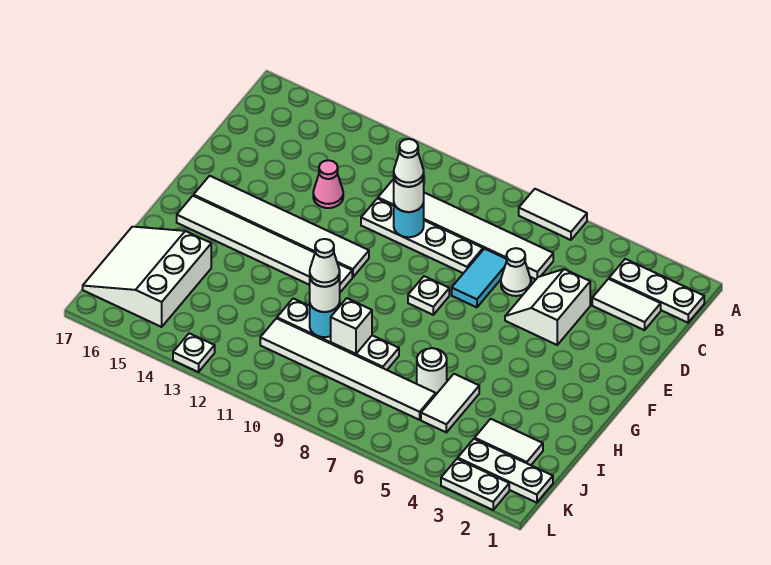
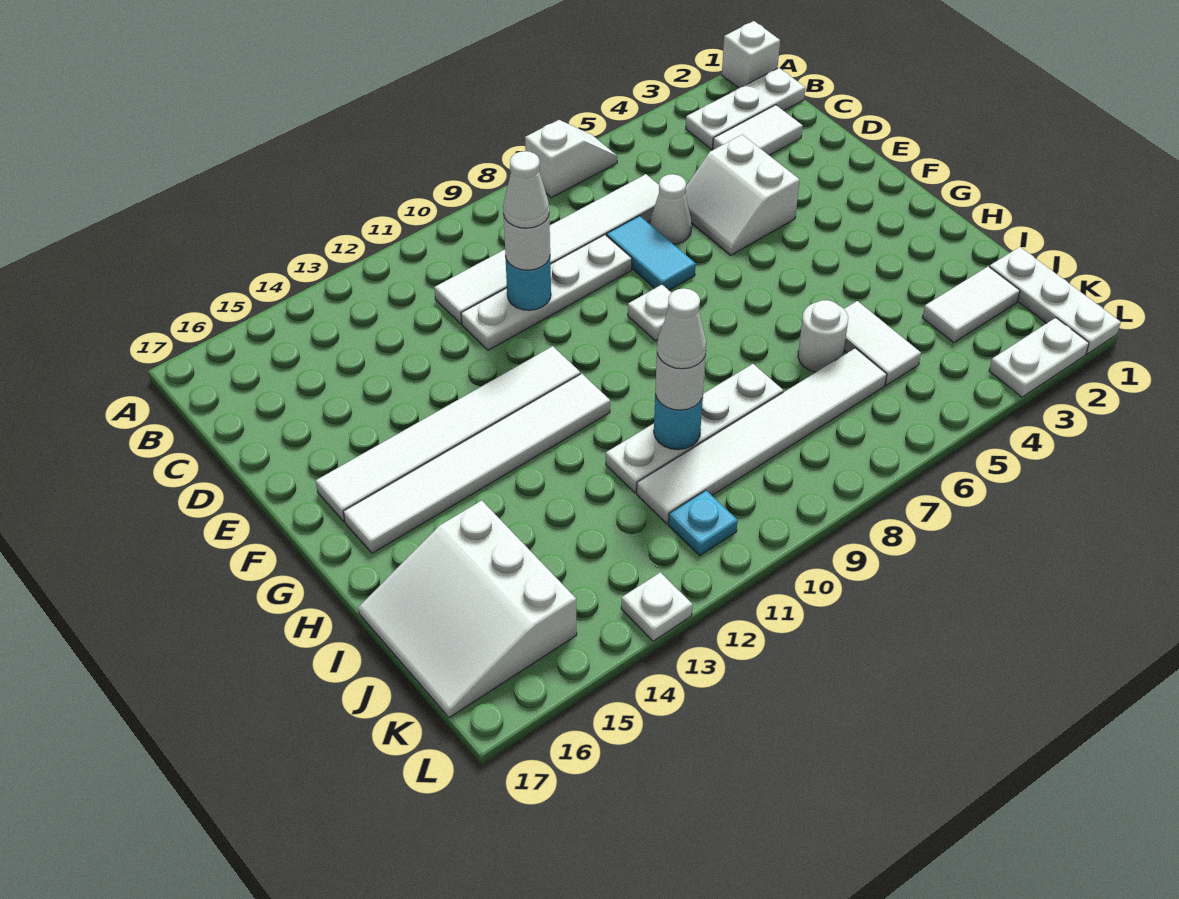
white 1x2 tile [519,189,587,240] -> white 1x2 slope [525,120,617,198]
pink 1x1 cone [313,160,343,208] -> none
white 1x1 brick [331,298,372,354] -> white 1x1 brick moved to [722,21,780,88]
white 1x3 plate [458,439,553,503] -> white 1x3 plate turned to [990,247,1121,354]
none -> cyan 1x1 plate [669,491,738,555]

